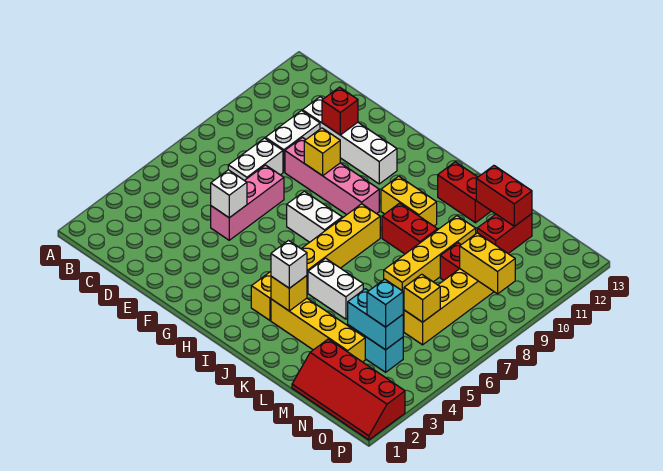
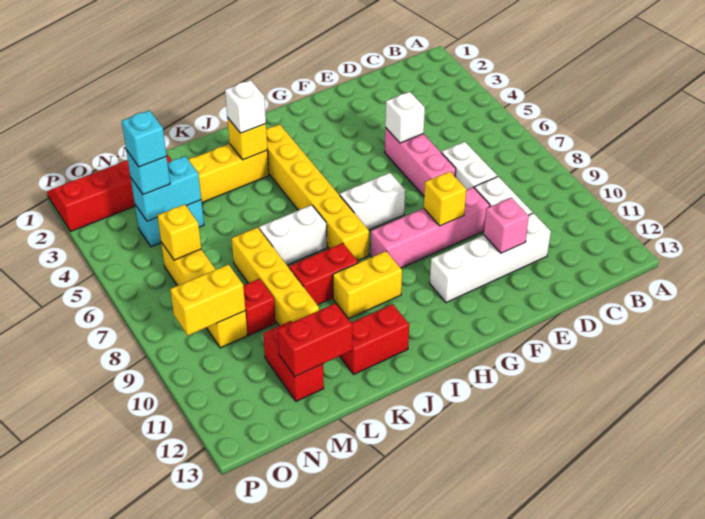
red 1x1 brick [322,87,358,135] -> pink 1x1 brick [484,198,529,253]
white 1x2 brick [308,258,363,319] -> white 1x2 brick moved to [259,205,327,265]
none -> cyan 1x1 brick [122,110,167,167]

